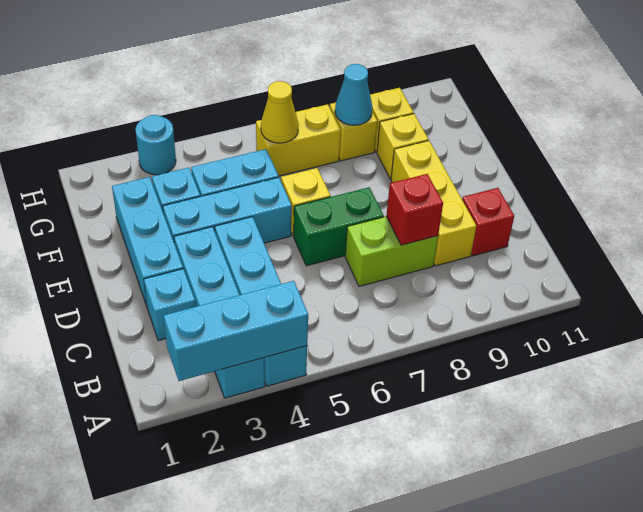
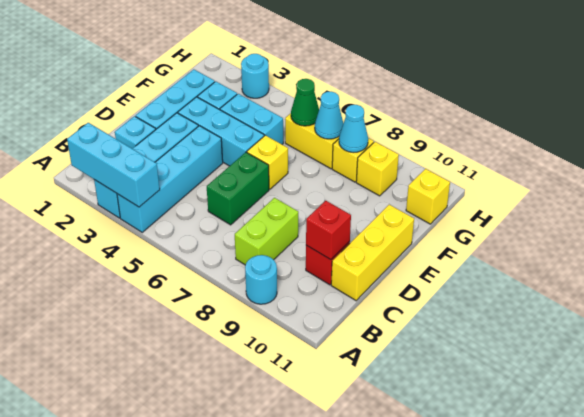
none -> cyan 1x1 round brick [245,255,277,304]
lime 1x2 brick [345,216,438,286] -> lime 1x2 brick turned to [235,198,298,265]
red 1x1 brick [386,174,443,245] -> red 1x1 brick moved to [306,201,351,260]
yellow 1x3 brick [391,141,476,266] -> yellow 1x3 brick moved to [331,205,414,301]
green 1x2 brick [294,187,384,266] -> green 1x2 brick turned to [207,152,269,225]
yellow 1x1 brick [377,114,429,179] -> yellow 1x1 brick moved to [406,169,450,224]
yellow 1x1 cone [261,81,299,143] -> green 1x1 cone [291,79,319,126]
none -> cyan 1x1 cone [315,92,343,139]

